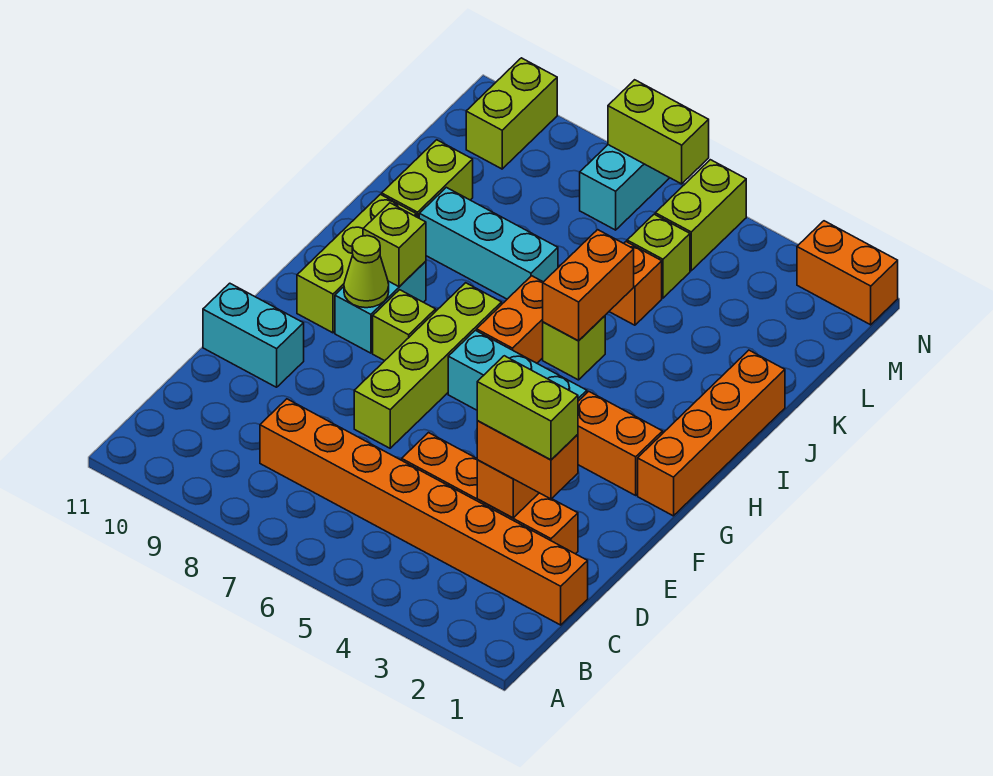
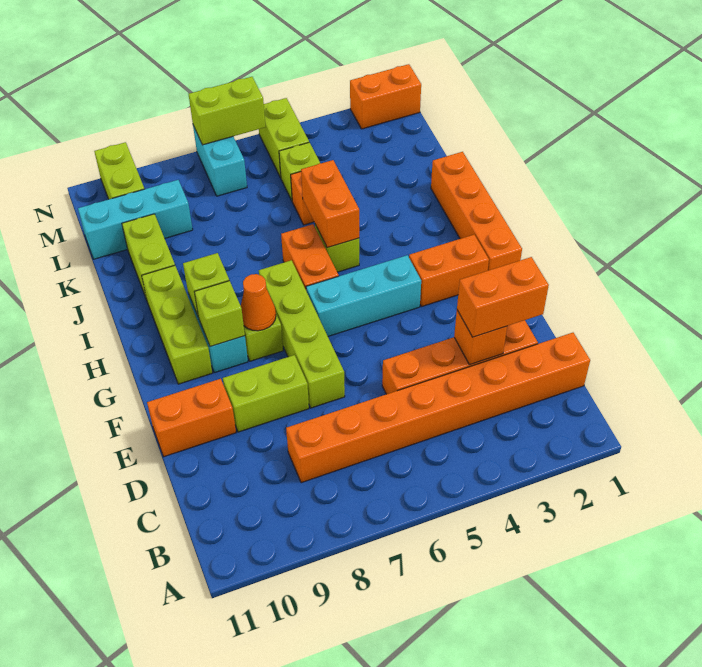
lime 1x2 brick [477,356,578,460] -> lime 1x2 brick moved to [223,355,309,432]
cyan 1x2 brick [203,283,304,387] -> orange 1x2 brick [147,379,236,457]
none -> orange 1x1 cone [241,274,276,331]
lime 1x1 cone [344,236,389,308] -> lime 1x1 brick [195,281,245,347]
cyan 1x3 brick [419,187,558,299] -> cyan 1x3 brick moved to [78,180,193,259]

